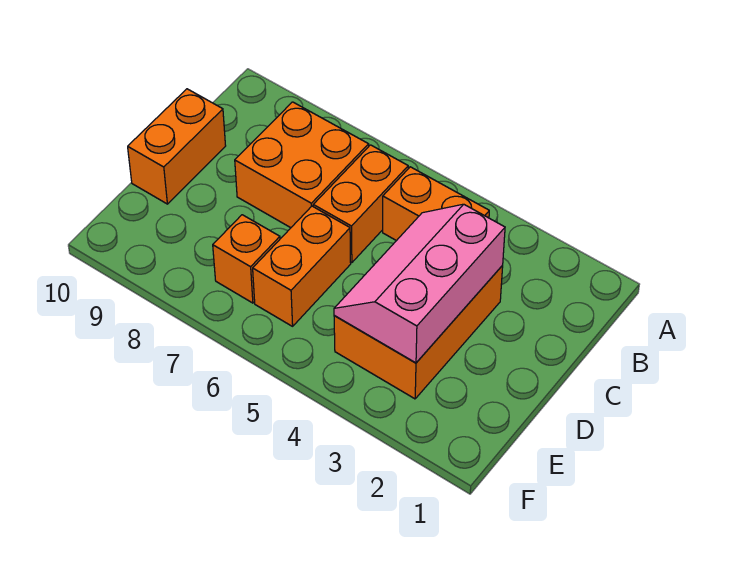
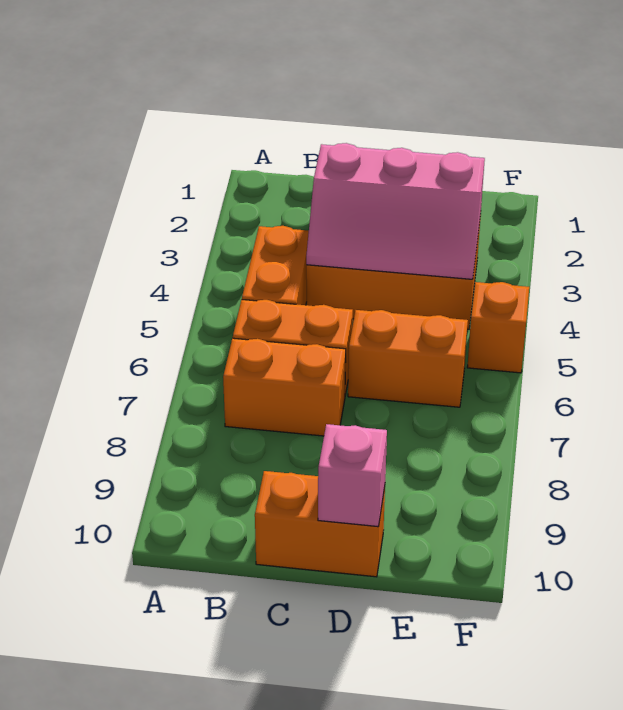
orange 2x2 brick [235,102,369,228] -> orange 1x2 brick [223,338,346,436]
none -> pink 1x1 brick [318,424,387,527]
orange 1x1 brick [213,215,280,303] -> orange 1x1 brick moved to [467,282,529,373]

